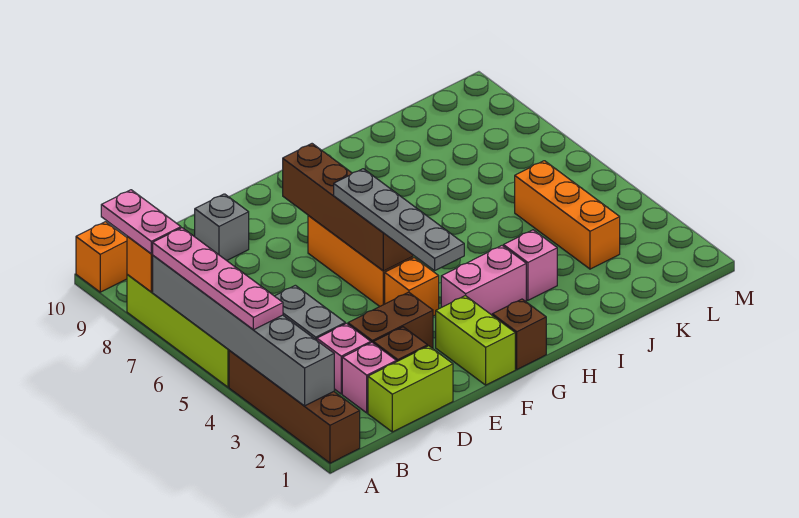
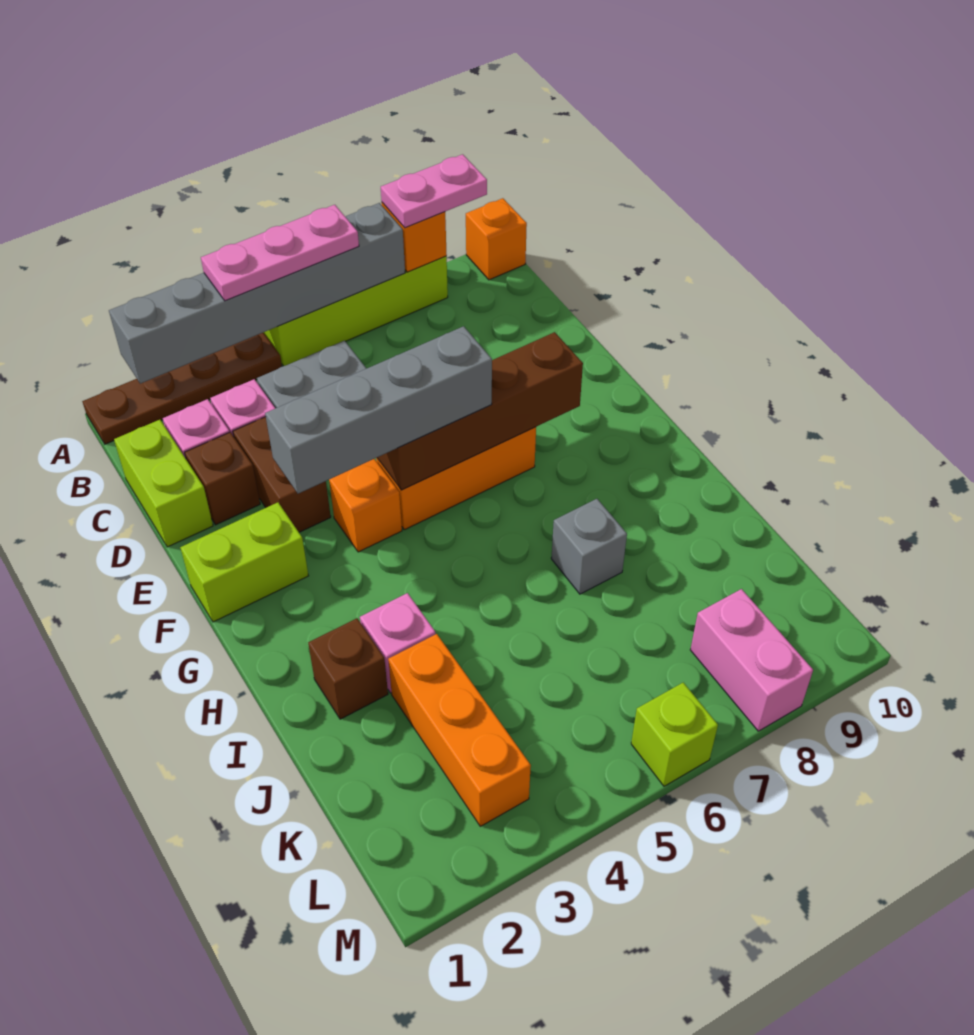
brown 1x4 brick [229,351,360,463] -> brown 1x4 plate [82,333,282,444]
pink 1x4 plate [152,228,283,330] -> pink 1x3 plate [201,205,359,301]
grey 1x1 brick [195,194,249,261] -> grey 1x1 brick moved to [551,499,627,594]
grey 1x4 plate [334,169,464,271] -> grey 1x4 brick [265,326,492,494]
brown 1x1 brick [492,299,546,369] -> brown 1x1 brick moved to [308,618,388,719]
pink 1x2 brick [441,246,526,315] -> pink 1x2 brick moved to [690,589,813,731]
orange 1x3 brick [515,161,620,269] -> orange 1x3 brick turned to [388,634,531,826]
none -> lime 1x1 brick [631,683,718,786]

